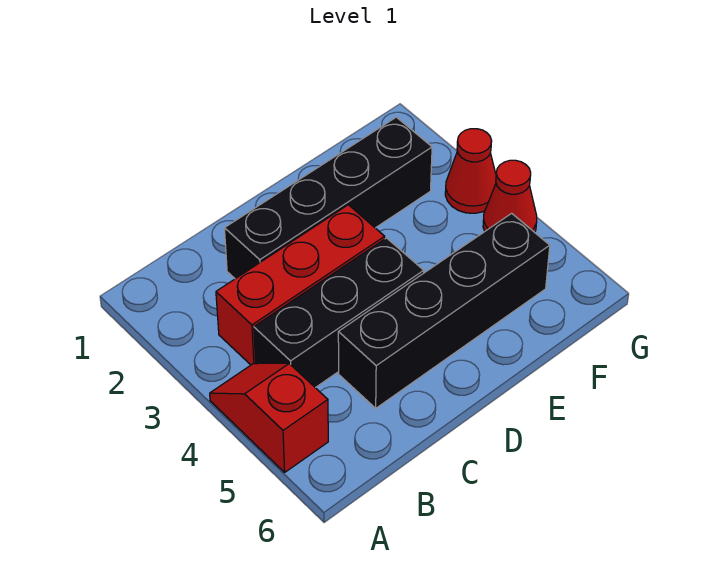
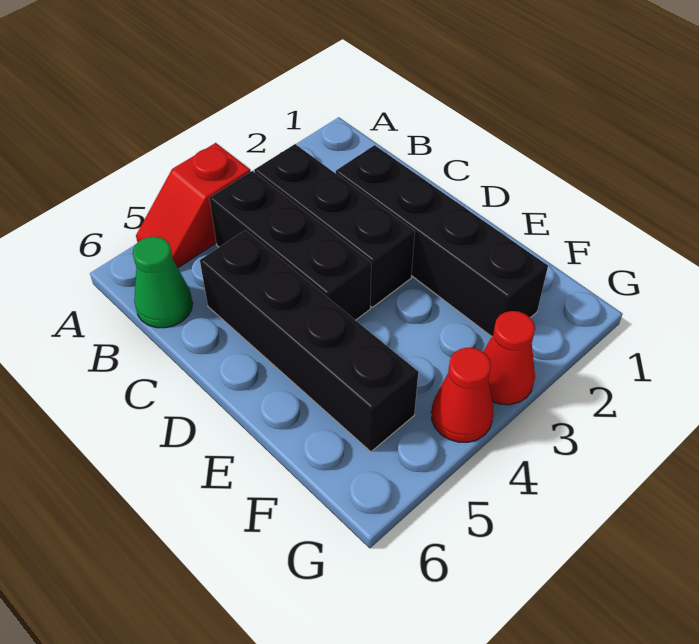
red 1x2 slope [210,363,328,472] -> red 1x2 slope turned to [136,143,251,268]
red 1x3 brick [216,205,385,365] -> black 1x3 brick [254,144,415,307]
none -> green 1x1 cone [133,237,193,328]

